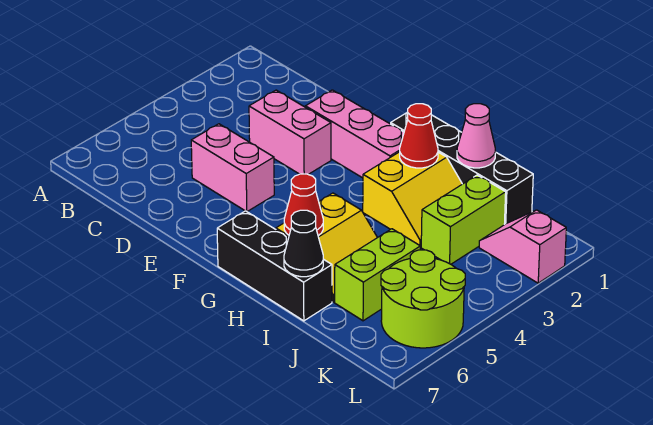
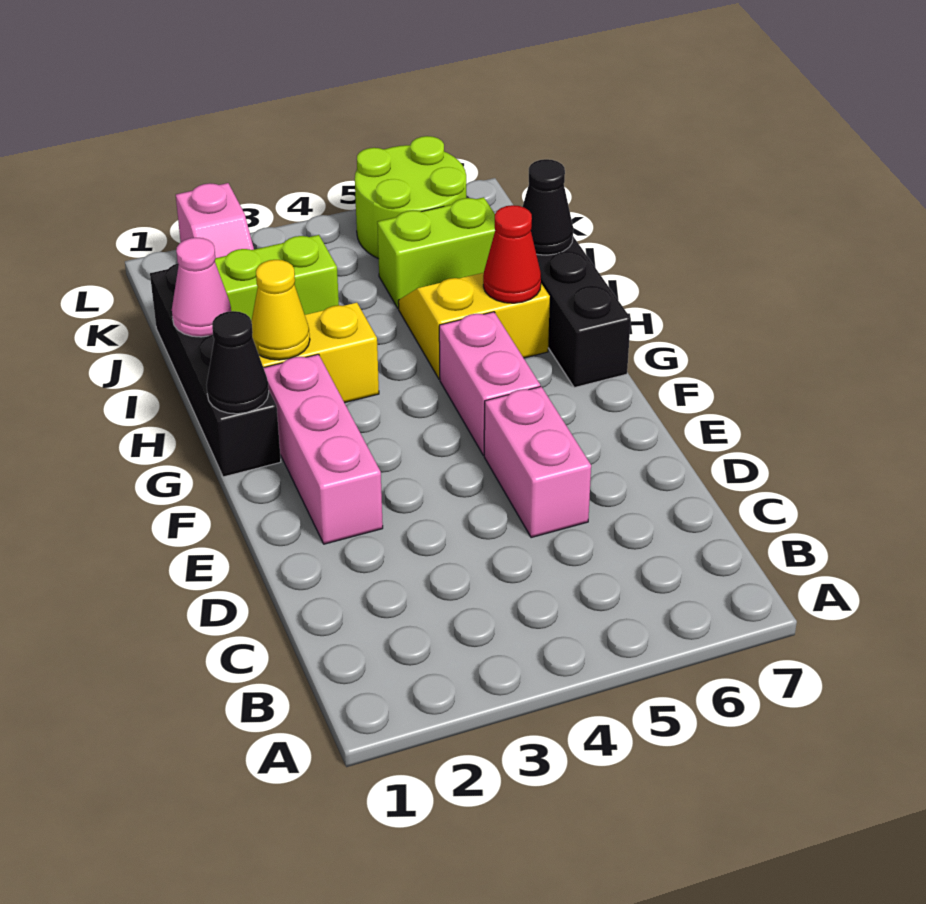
pink 1x2 brick [249,90,331,174] -> pink 1x2 brick moved to [439,312,540,455]
none -> black 1x1 cone [207,311,269,414]
red 1x1 cone [400,104,438,168] -> yellow 1x1 cone [251,260,310,360]

